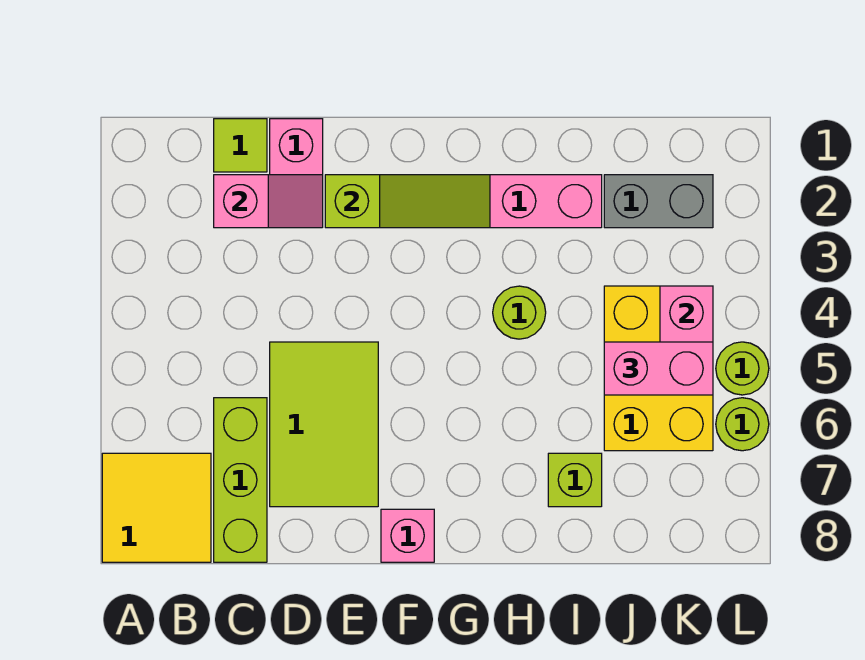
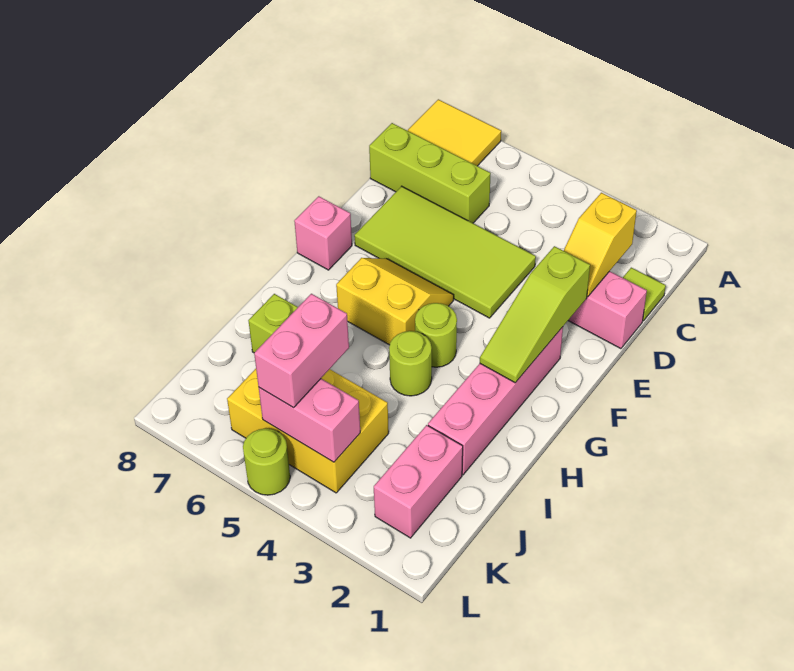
pink 1x2 slope [214,175,323,228] -> yellow 1x2 slope [564,193,637,297]
lime 2x3 tile [270,342,378,507] -> lime 2x4 tile [354,186,536,318]
none -> yellow 2x2 slope [336,258,454,345]
grey 1x2 brick [604,175,713,228] -> pink 1x2 brick [374,425,463,538]
lime 1x1 round brick [716,398,769,451] -> lime 1x1 round brick moved to [415,303,457,367]

